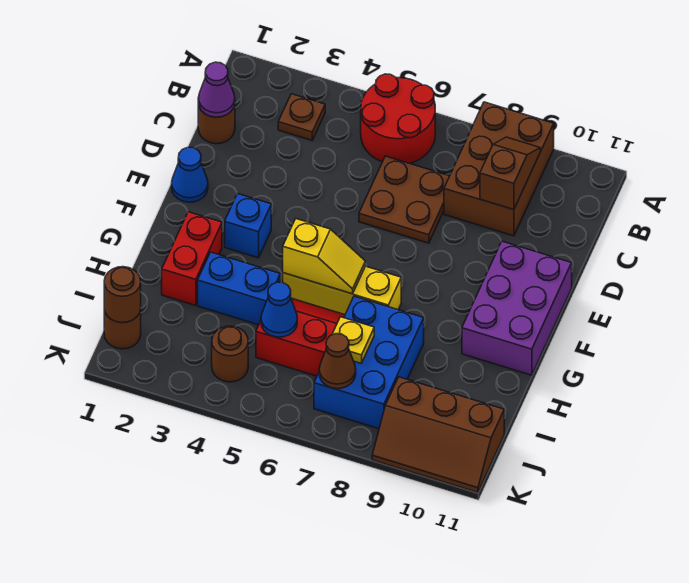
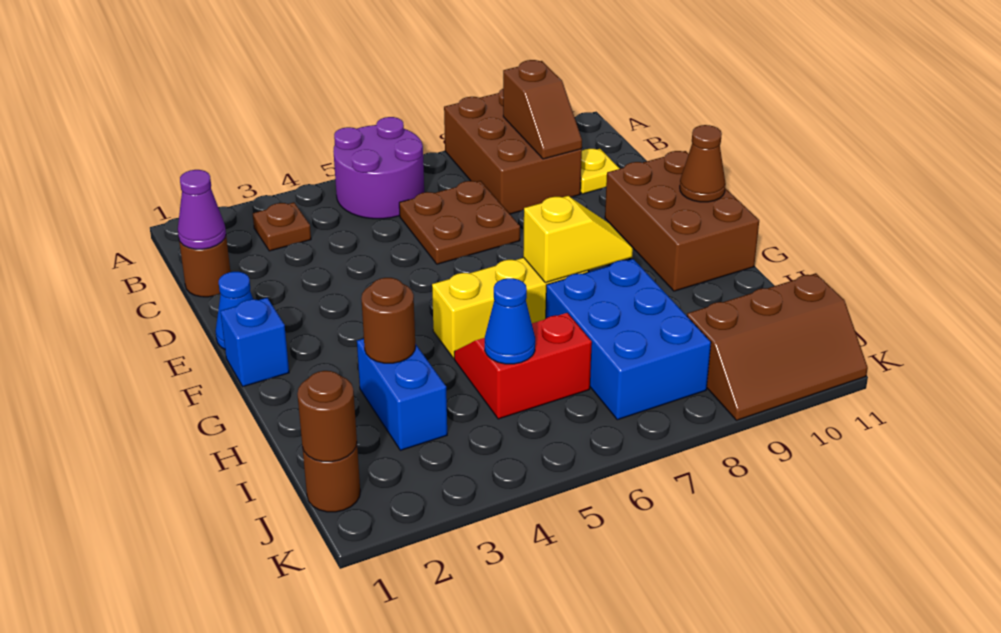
red 2x2 round brick [361,74,435,163] -> purple 2x2 round brick [333,117,424,219]
brown 1x2 slope [480,137,540,210] -> brown 1x2 slope turned to [503,60,582,159]
purple 2x3 brick [462,241,572,375] -> brown 2x3 brick [605,151,759,291]
blue 1x1 brick [225,194,271,258] -> blue 1x1 brick moved to [221,298,289,387]
red 1x2 brick [162,212,222,305] -> none
yellow 1x2 slope [283,219,365,294] -> yellow 1x2 slope moved to [523,196,633,283]
blue 1x2 brick [198,252,280,325] -> blue 1x2 brick turned to [357,339,447,450]
yellow 1x1 plate [332,317,374,363] -> yellow 1x1 plate moved to [580,149,620,194]
brown 1x1 round brick [212,326,248,382] -> brown 1x1 round brick moved to [361,278,415,363]
brown 1x1 cone [319,334,356,389] -> brown 1x1 cone moved to [680,125,726,202]

